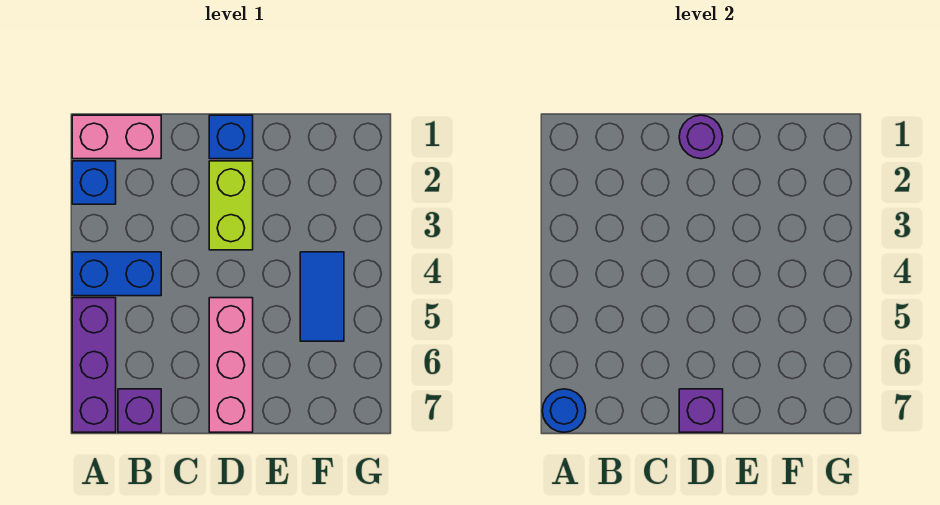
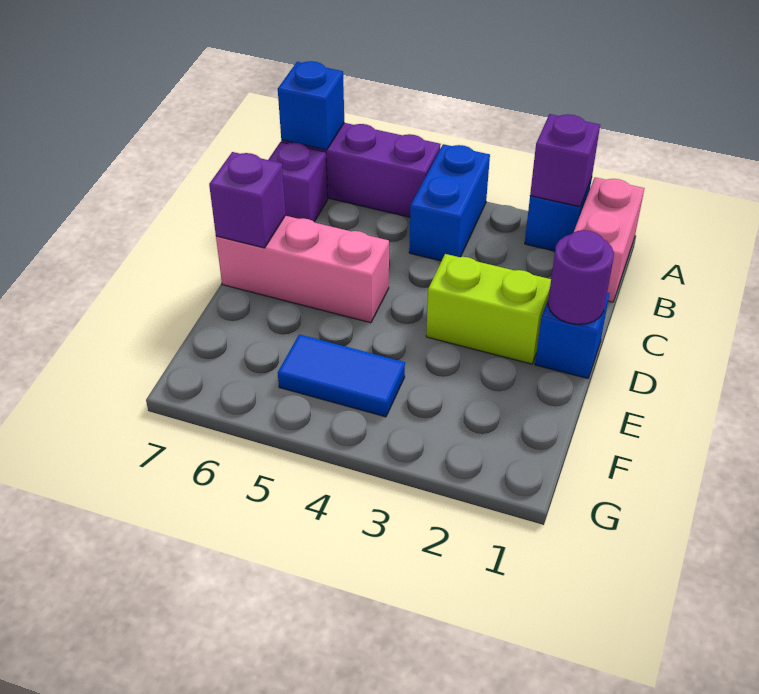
none -> purple 1x1 brick [530,114,600,207]
blue 1x1 round brick [542,389,586,432] -> blue 1x1 brick [278,61,344,150]

